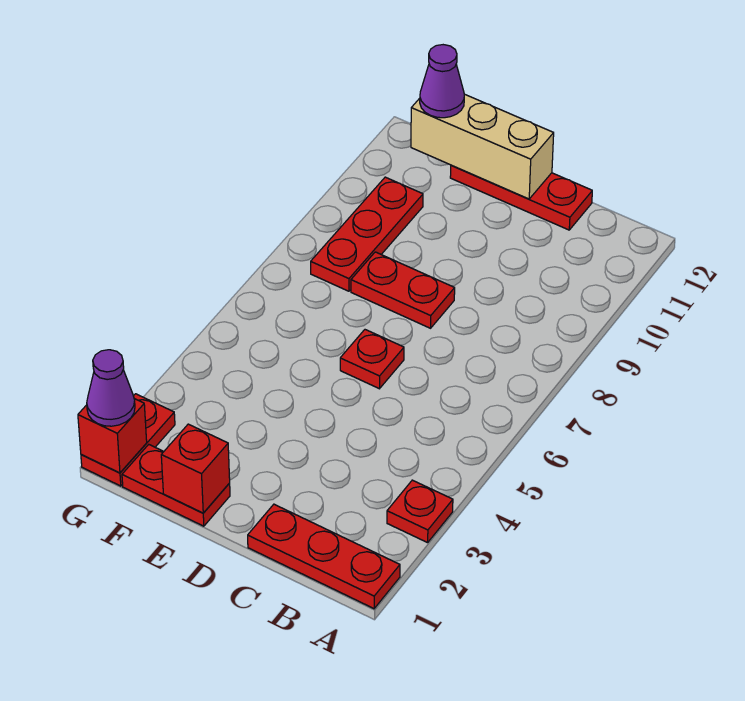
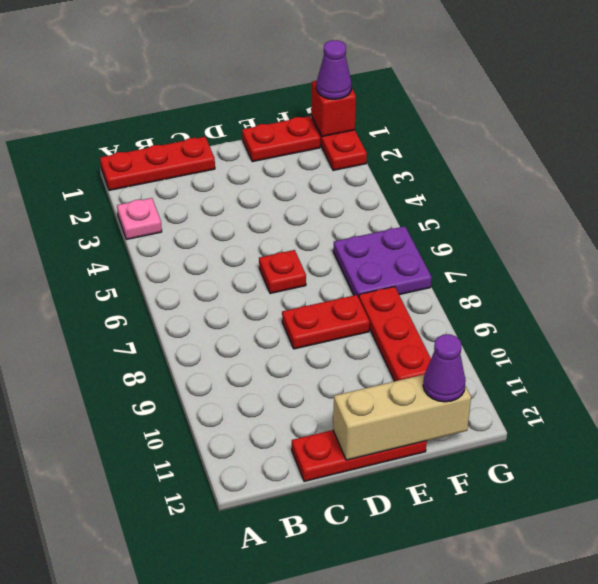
red 1x1 plate [387,480,453,543] -> pink 1x1 plate [117,198,162,240]
red 1x1 brick [161,424,230,513] -> none
none -> purple 2x2 plate [333,226,432,297]

